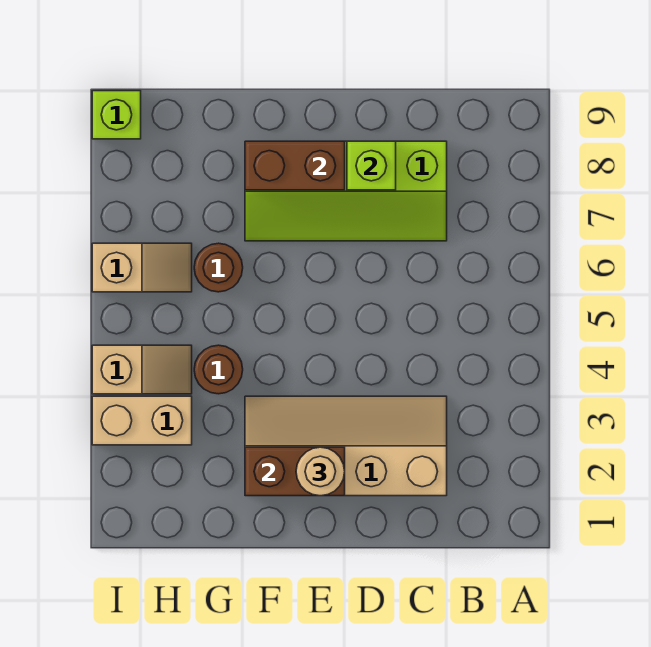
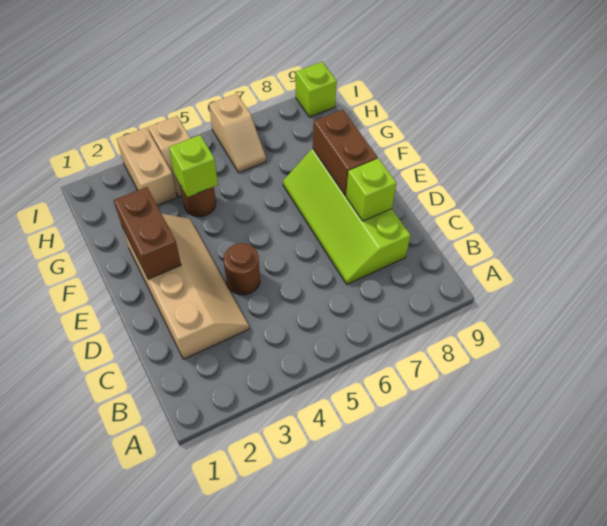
tan 1x1 round brick [296,447,345,496] -> none
none -> lime 1x1 brick [169,135,218,197]
brown 1x1 round brick [194,243,243,292] -> brown 1x1 round brick moved to [224,243,260,295]

